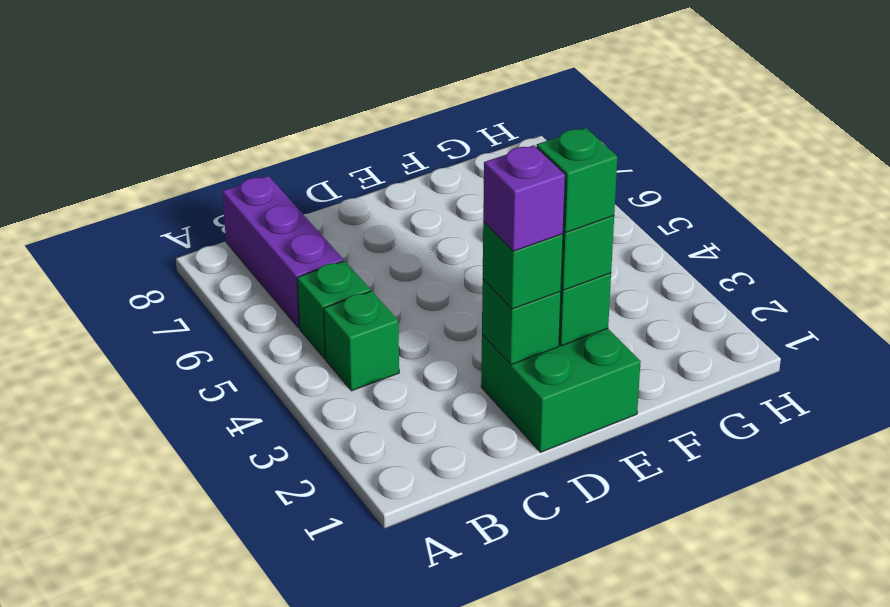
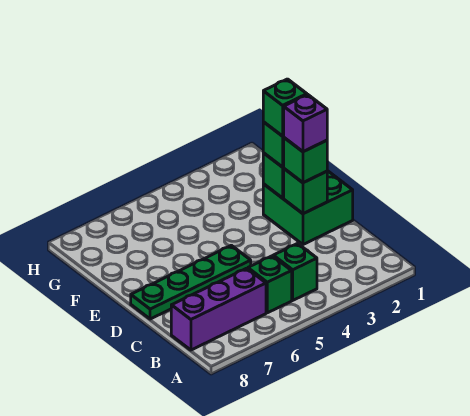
none -> green 1x4 plate [131,245,251,319]

